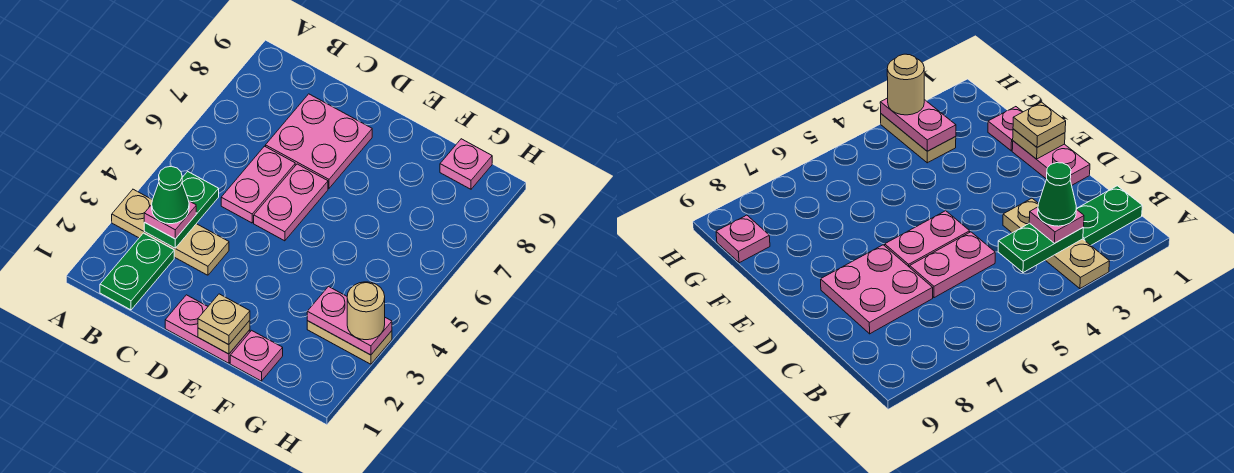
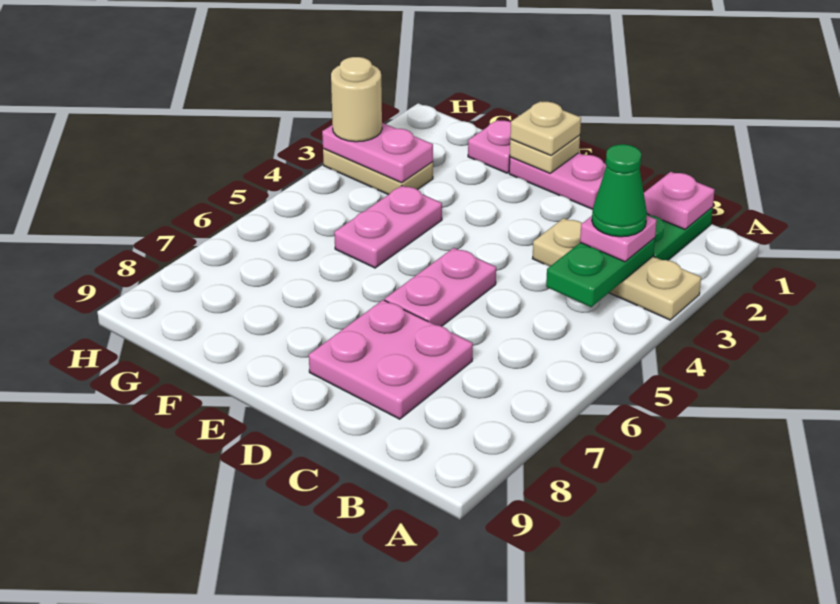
pink 1x2 plate [221,146,295,223] -> pink 1x2 plate moved to [334,186,442,268]
pink 1x1 plate [440,139,492,189] -> pink 1x1 plate moved to [644,172,715,230]

